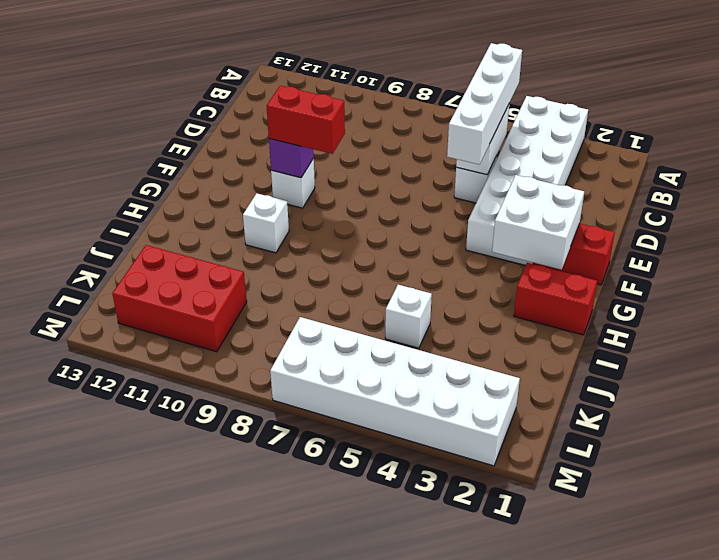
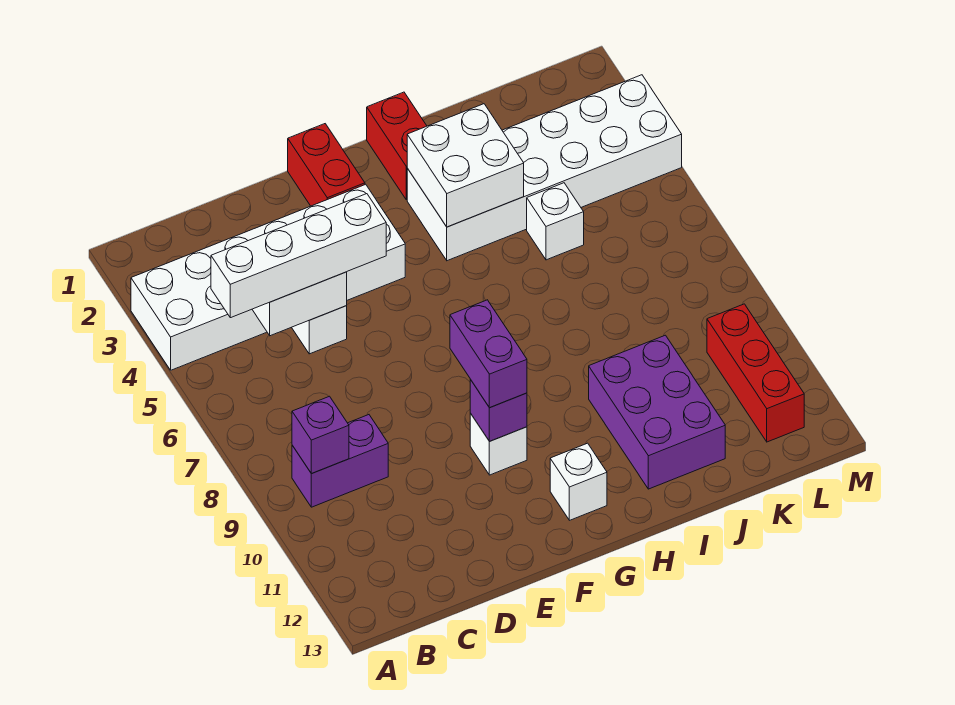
none -> purple 1x2 brick [292,415,388,507]
none -> purple 1x1 brick [292,396,349,474]
white 2x2 brick [492,175,584,270] -> white 2x2 brick moved to [407,104,524,227]
red 1x2 brick [267,86,345,154] -> purple 1x2 brick [450,300,527,408]
white 1x1 brick [243,193,289,253] -> white 1x1 brick moved to [550,443,607,520]
none -> purple 2x3 brick [589,335,725,489]
red 2x3 brick [112,245,247,352] -> red 1x3 brick [707,304,804,442]
white 2x6 brick [270,317,520,466] -> white 2x6 brick turned to [407,75,682,261]

